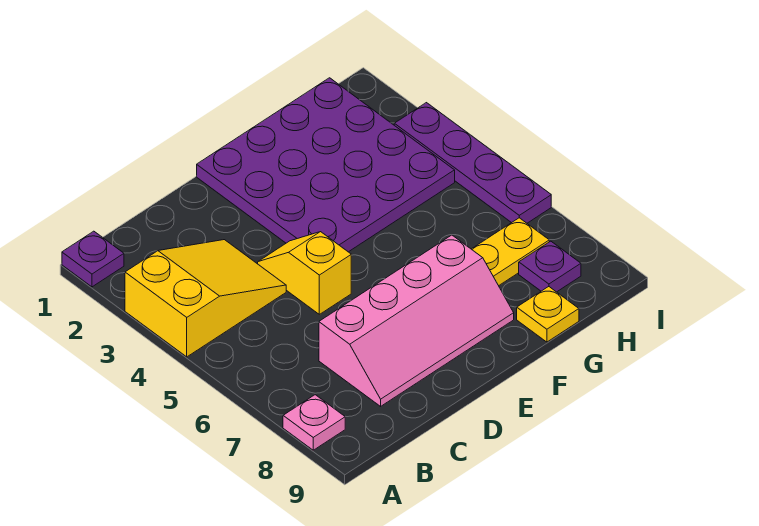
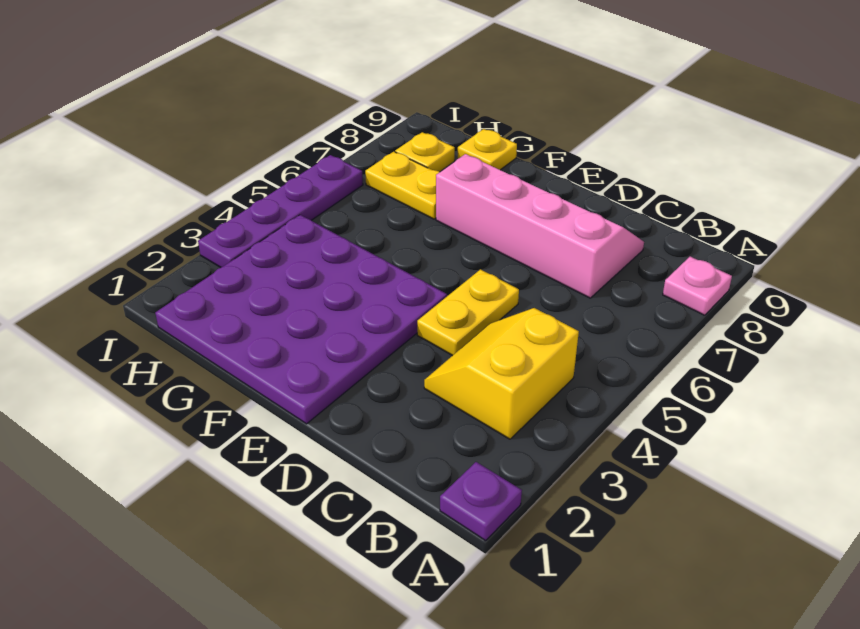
yellow 2x3 slope [125,240,286,357] -> yellow 2x2 slope [424,308,579,439]
yellow 1x2 slope [258,232,351,314] -> yellow 1x2 plate [417,269,519,356]
purple 1x1 plate [519,241,581,292] -> yellow 1x1 plate [395,132,455,172]

